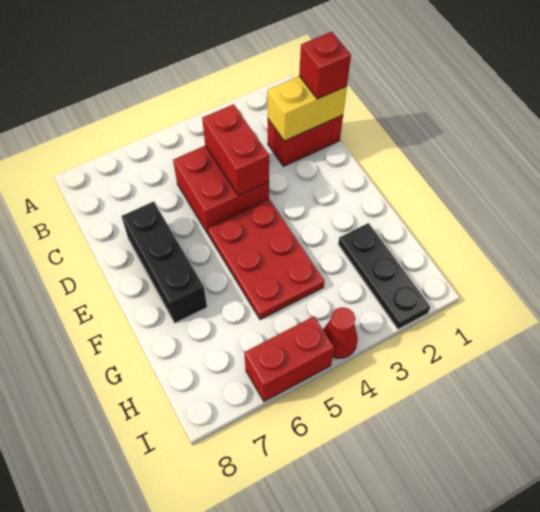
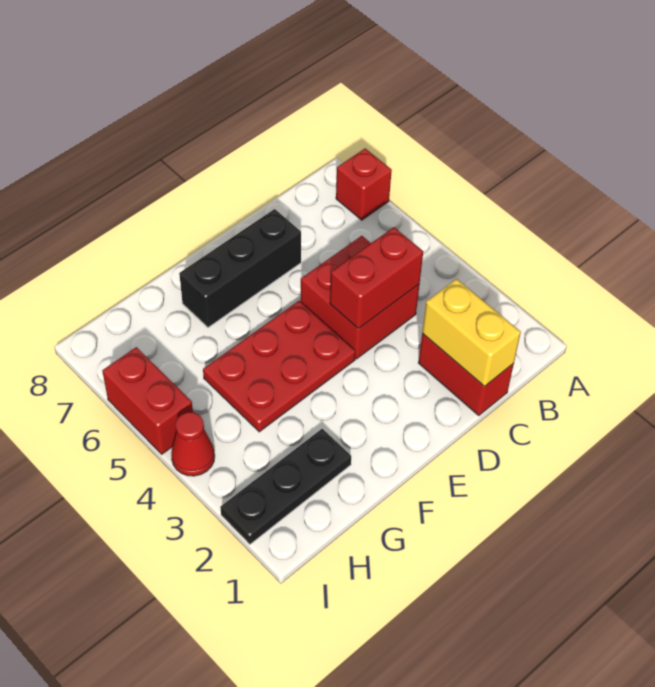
red 1x1 brick [299,32,351,99] -> red 1x1 brick moved to [336,148,392,220]

